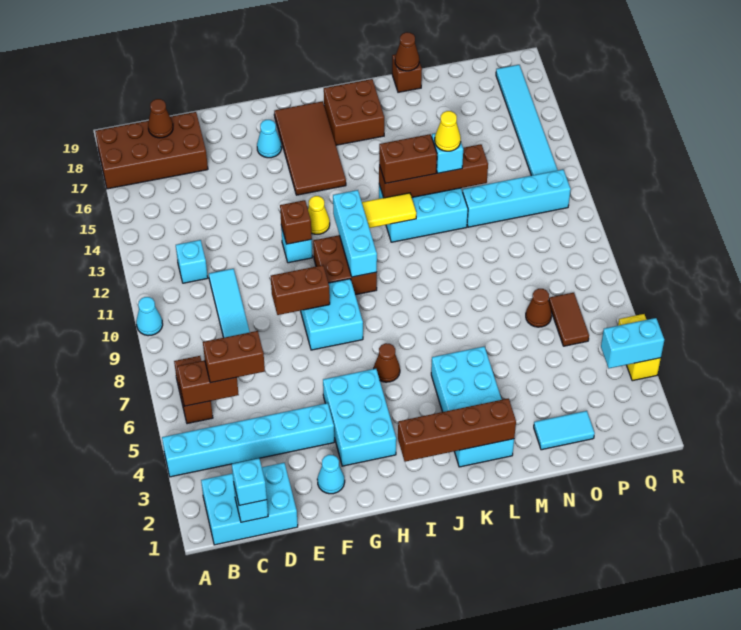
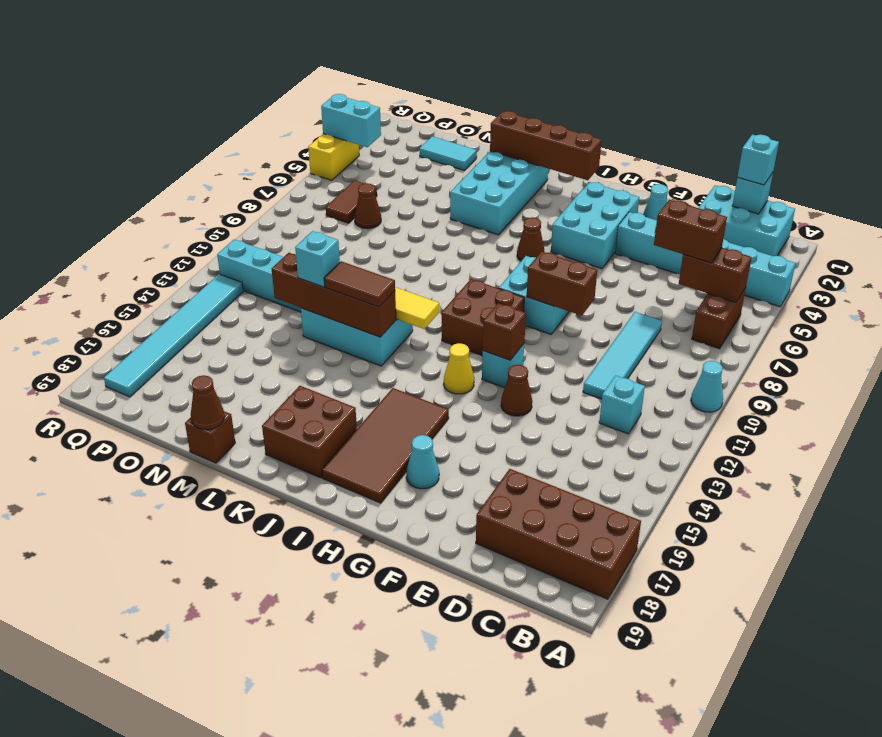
brown 1x1 cone [148,99,173,138] -> brown 1x1 cone moved to [501,365,532,416]
cyan 1x3 brick [333,190,377,277] -> none
brown 1x2 brick [379,134,437,183] -> brown 1x2 tile [324,261,395,307]
yellow 1x1 cone [435,111,461,151] -> none

